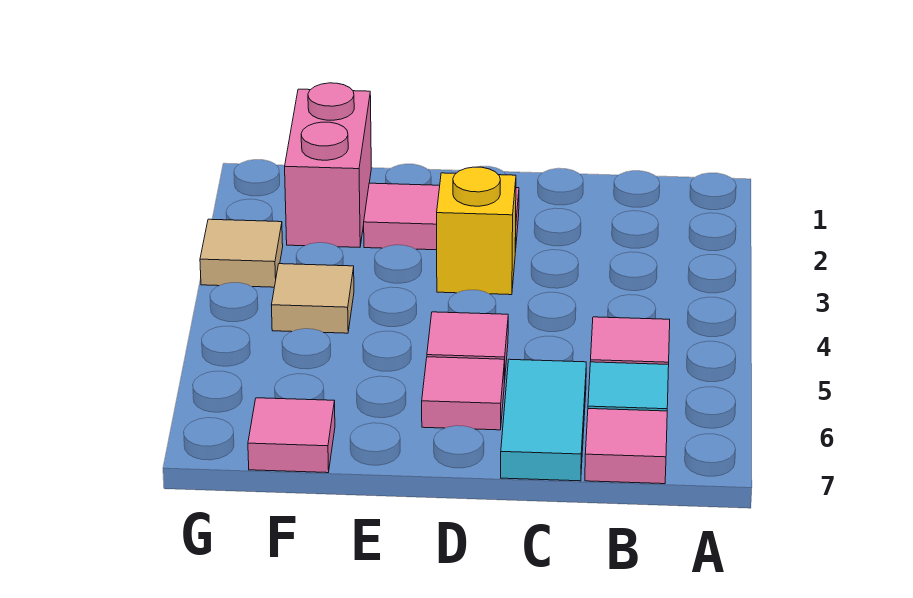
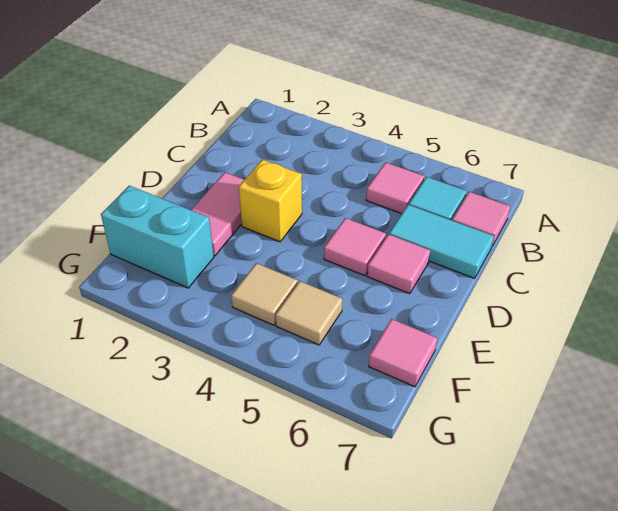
pink 1x2 brick [285,83,371,247] -> cyan 1x2 brick [101,186,214,288]
tan 1x1 tile [200,219,283,287] -> tan 1x1 tile moved to [276,281,342,345]

